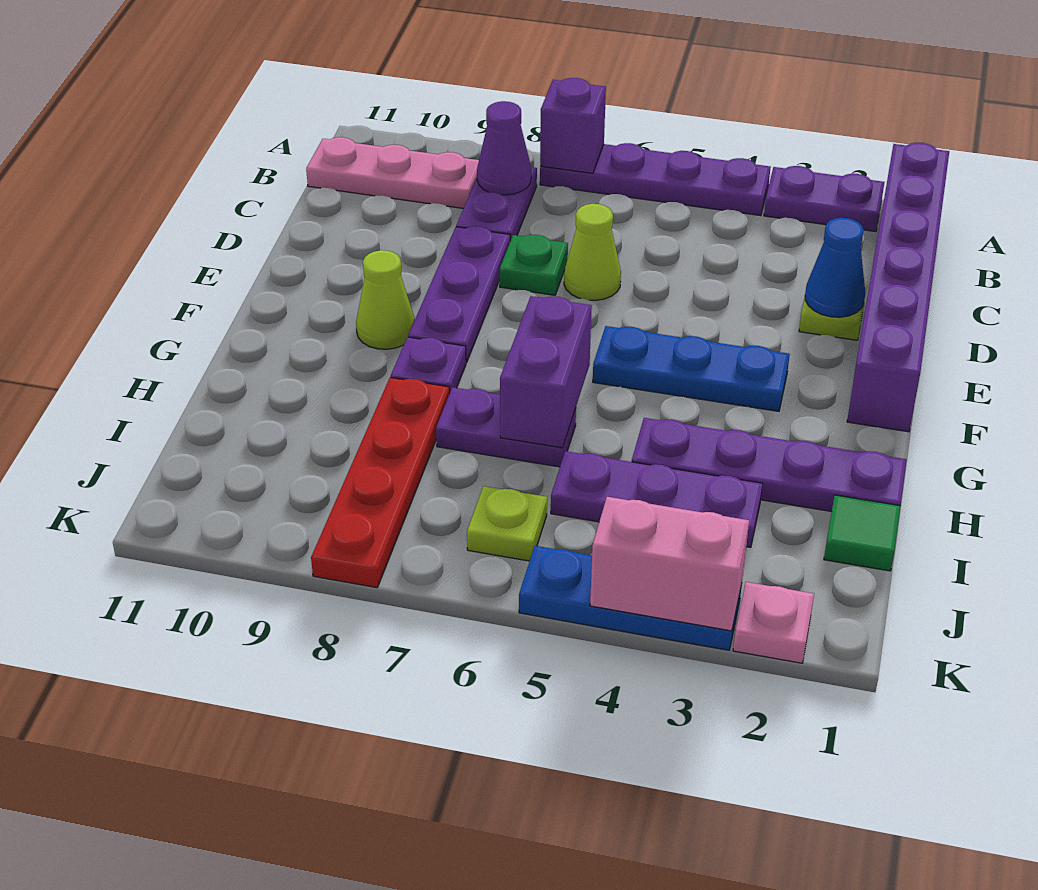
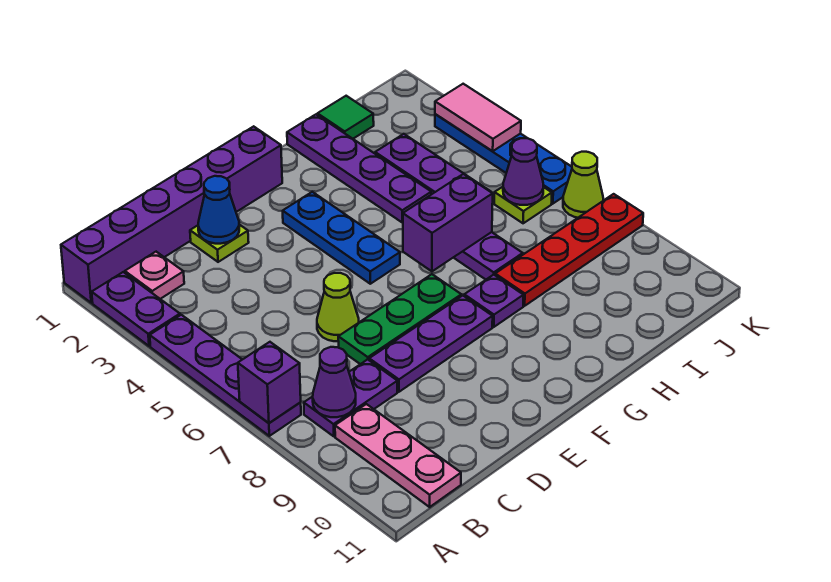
green 1x1 plate [500,235,568,295] -> green 1x3 plate [338,274,461,364]
lime 1x1 cone [356,250,415,349] -> lime 1x1 cone moved to [563,152,603,218]
none -> purple 1x1 cone [503,138,543,205]
pink 1x1 plate [733,582,814,663] -> pink 1x1 plate moved to [125,252,184,299]
blue 1x3 plate [519,546,742,650] -> blue 1x4 plate [435,114,572,204]
pink 1x2 brick [590,497,749,631] -> pink 1x2 tile [435,84,521,151]

